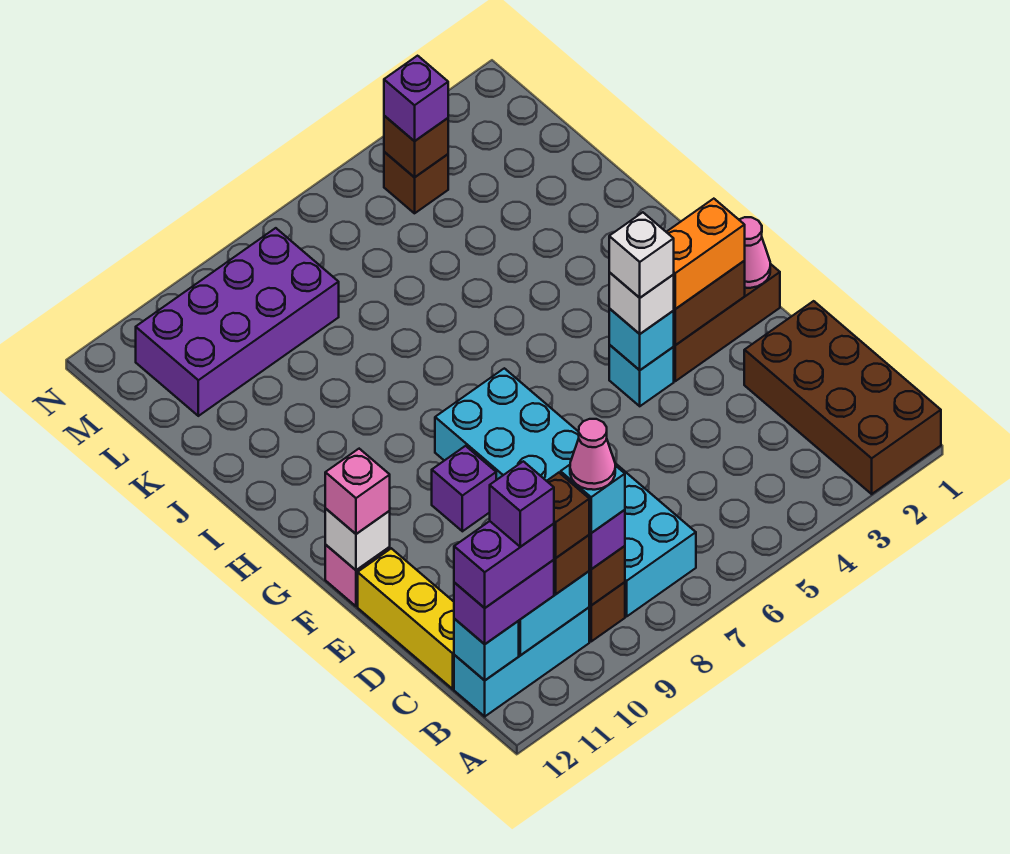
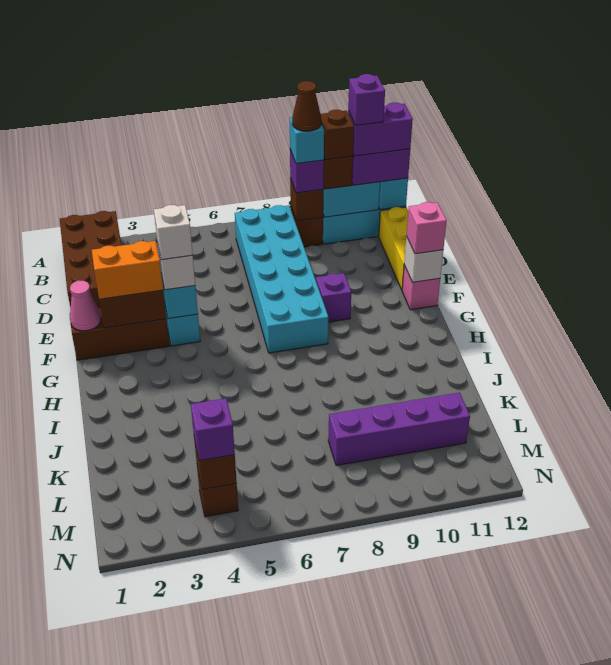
pink 1x1 cone [570,419,615,490] -> brown 1x1 cone [292,81,321,131]
purple 2x4 brick [136,228,339,416] -> purple 1x4 brick [328,393,470,466]

